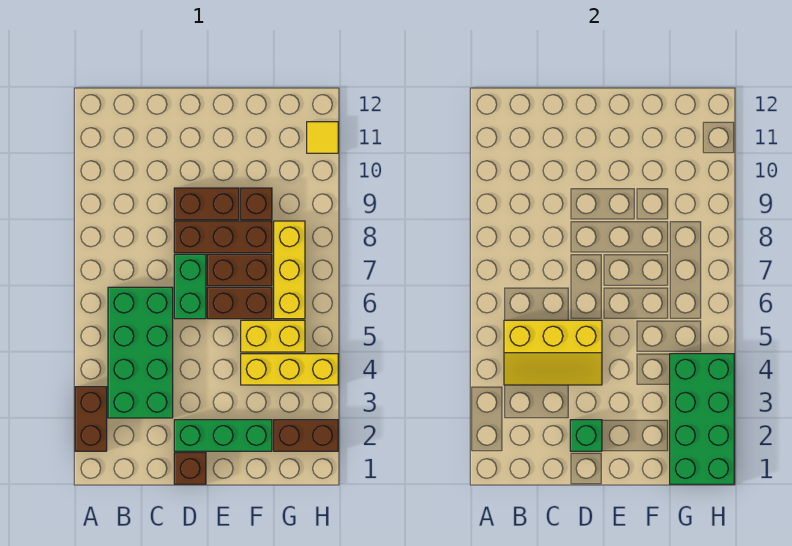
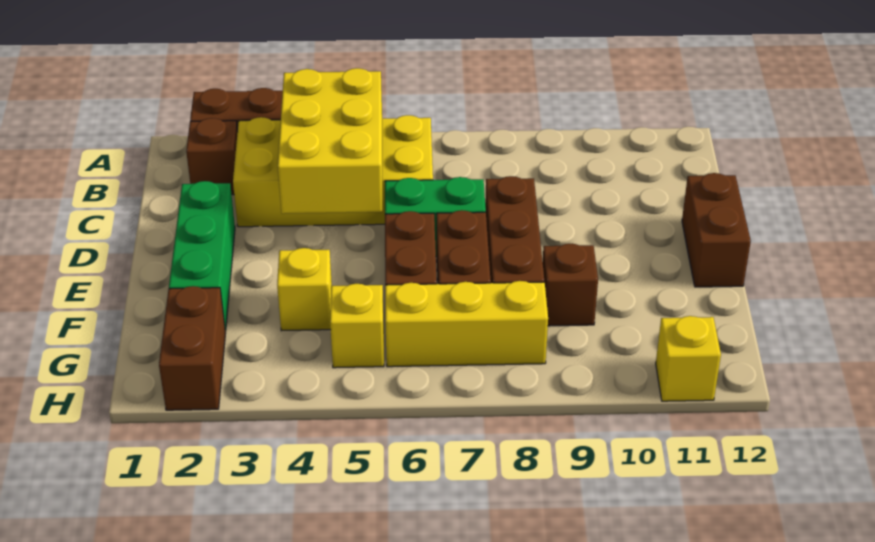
green 2x4 brick [108,287,173,418] -> yellow 2x4 brick [233,115,433,227]
yellow 2x3 slope [504,320,602,385] -> yellow 2x3 brick [278,68,382,214]
brown 1x1 brick [174,453,206,484] -> brown 1x1 brick moved to [186,118,238,195]
green 1x1 brick [570,420,602,451] -> none
brown 1x2 brick [174,188,239,220] -> brown 1x2 brick moved to [682,173,751,287]
yellow 1x3 brick [241,354,338,385] -> yellow 1x1 brick [277,248,332,331]
yellow 1x2 brick [241,320,305,352] -> yellow 1x1 brick [330,284,384,368]
green 2x4 brick [670,354,734,484] -> none
yellow 1x1 tile [307,122,338,153] -> yellow 1x1 brick [656,316,721,401]

